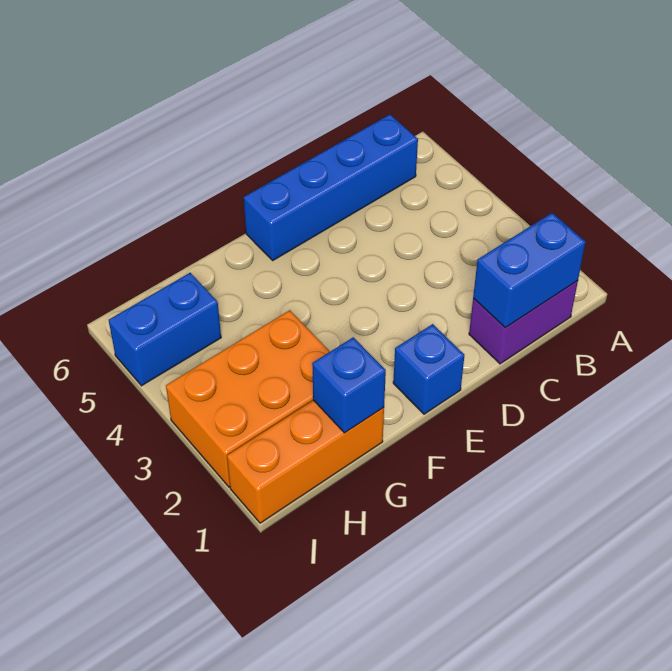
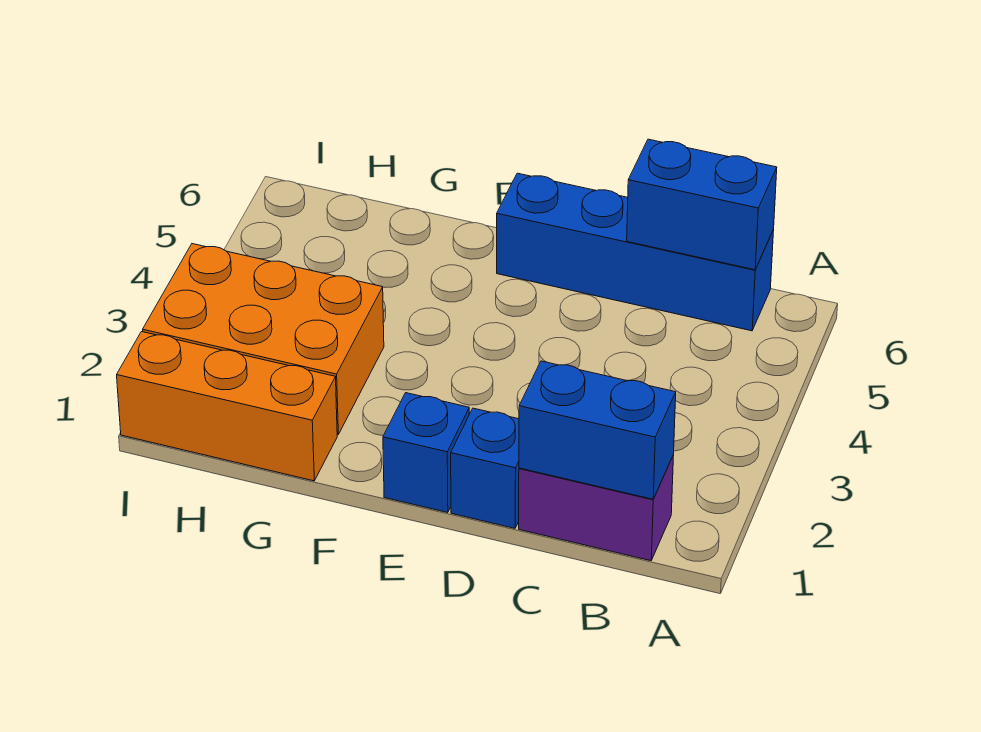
blue 1x1 brick [312,337,386,433] -> blue 1x1 brick moved to [451,408,519,528]
blue 1x2 brick [109,273,221,386] -> blue 1x2 brick moved to [627,139,777,270]

